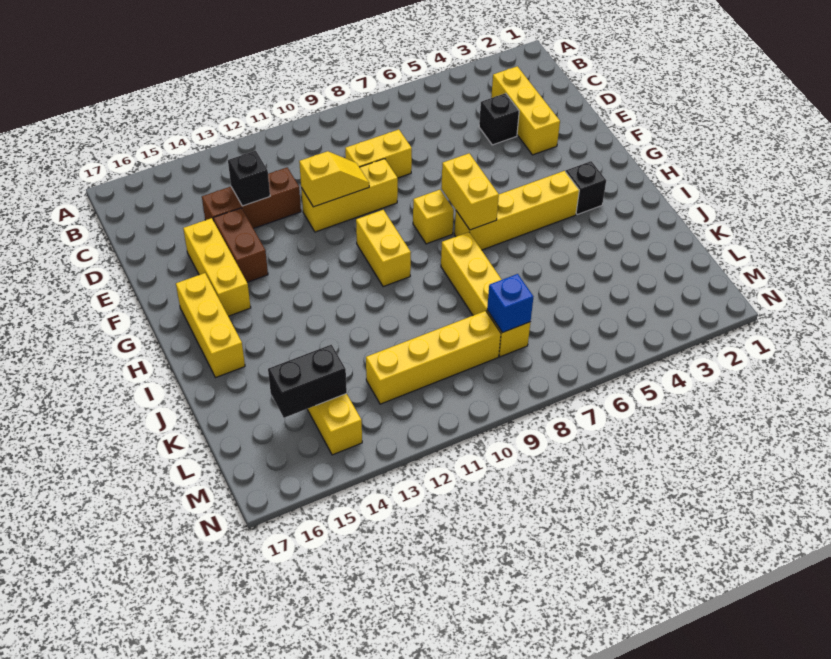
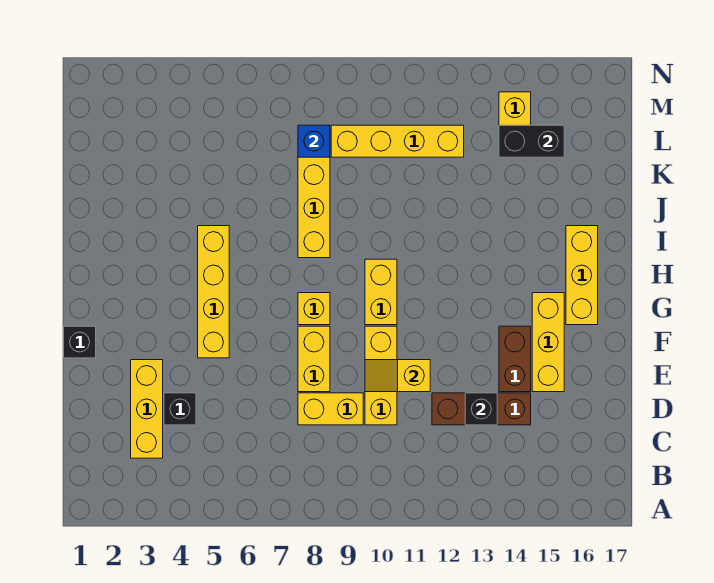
yellow 1x3 brick [301,159,398,232] -> yellow 1x3 brick turned to [365,326,397,425]
yellow 1x2 brick [441,153,499,230] -> yellow 1x2 brick moved to [298,326,330,392]
black 1x1 brick [566,161,606,215] -> black 1x1 brick moved to [64,326,96,358]
yellow 1x4 brick [455,171,579,250] -> yellow 1x4 brick turned to [198,226,229,358]

